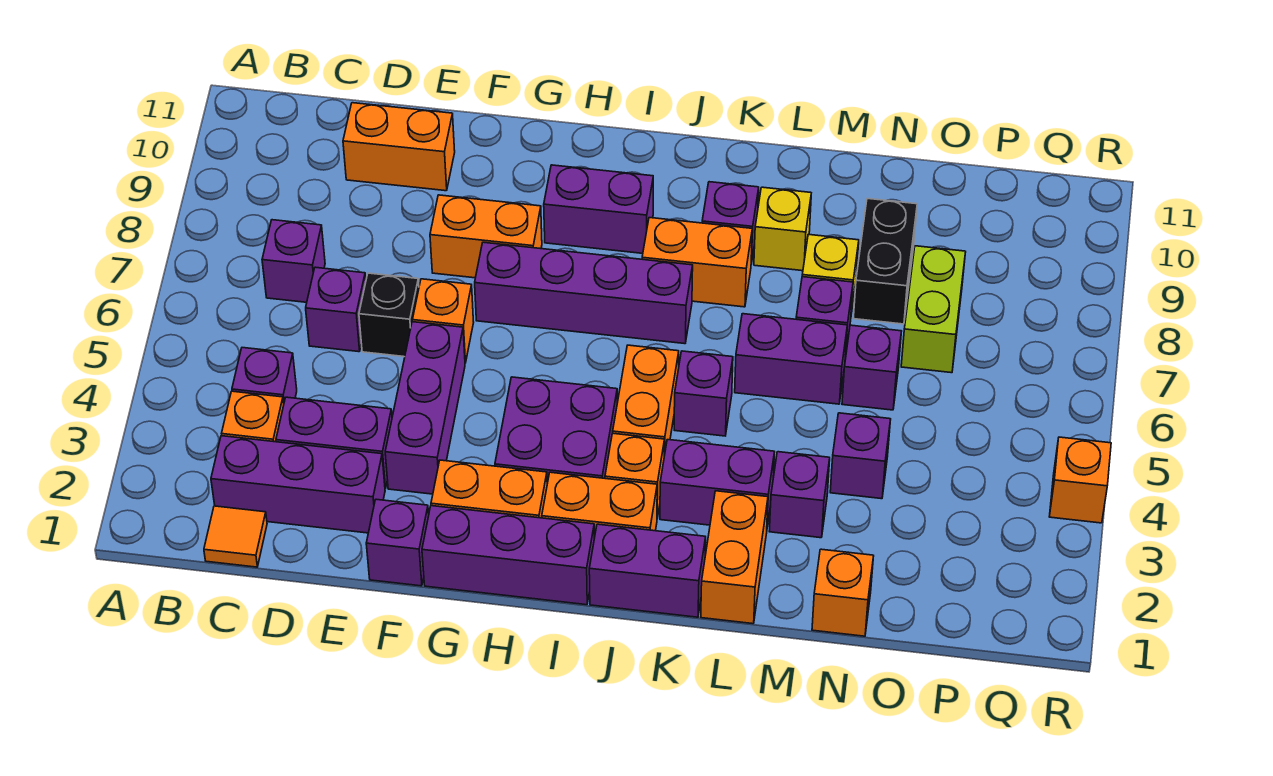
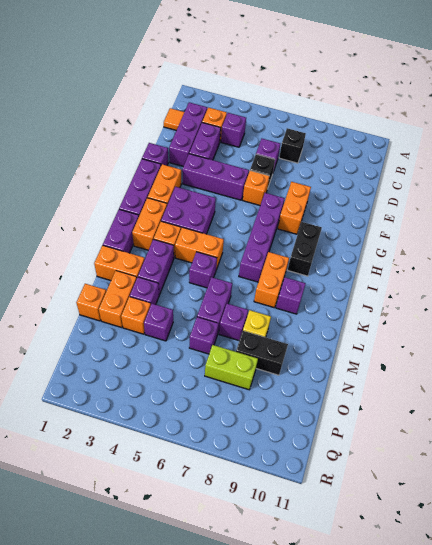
purple 1x1 brick [262,220,325,302] -> black 1x1 brick [279,128,306,163]
orange 1x2 brick [343,103,455,191] -> orange 1x2 brick moved to [99,271,137,328]
purple 1x2 brick [544,165,653,253] -> black 1x2 brick [288,222,322,276]
yellow 1x1 brick [754,187,811,271] -> none
orange 1x1 brick [1049,437,1111,523] -> orange 1x1 brick moved to [121,297,151,334]

